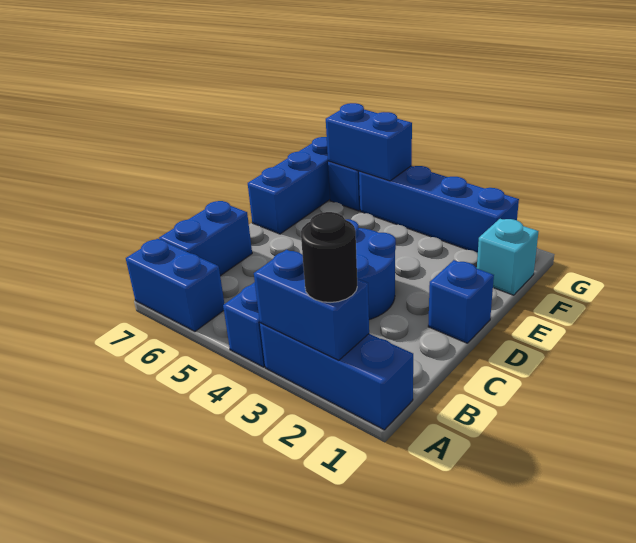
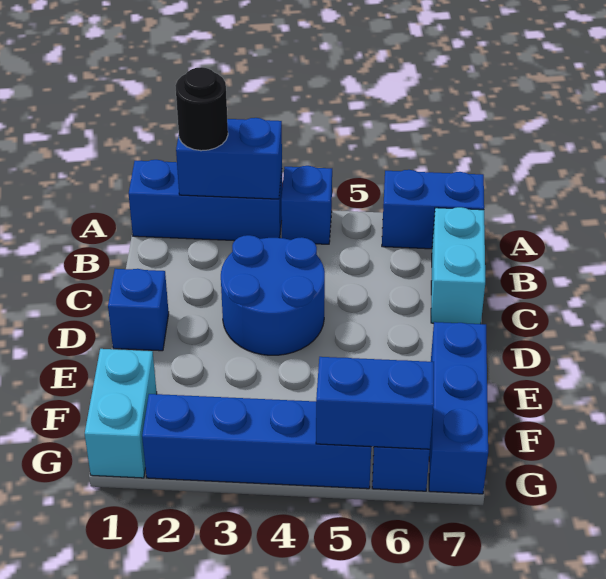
blue 1x2 brick [159,201,252,276] -> cyan 1x2 brick [431,207,485,324]
cyan 1x1 brick [477,219,539,295] -> cyan 1x2 brick [85,349,157,478]

